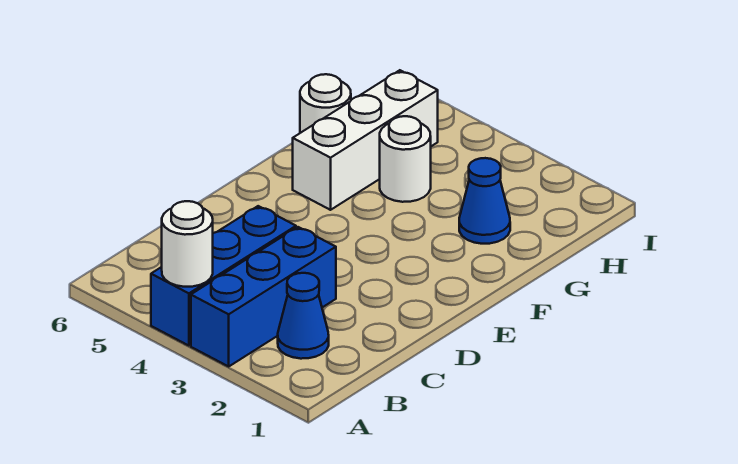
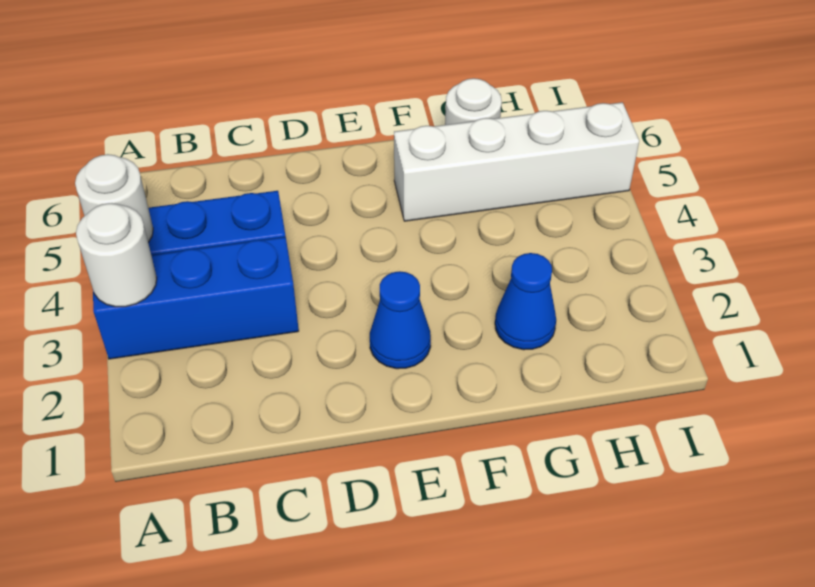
blue 1x1 cone [278,273,329,359] -> blue 1x1 cone moved to [370,271,431,369]
white 1x3 brick [293,70,438,210] -> white 1x4 brick [394,102,639,221]
white 1x1 round brick [380,116,431,202] -> white 1x1 round brick moved to [76,203,157,307]

